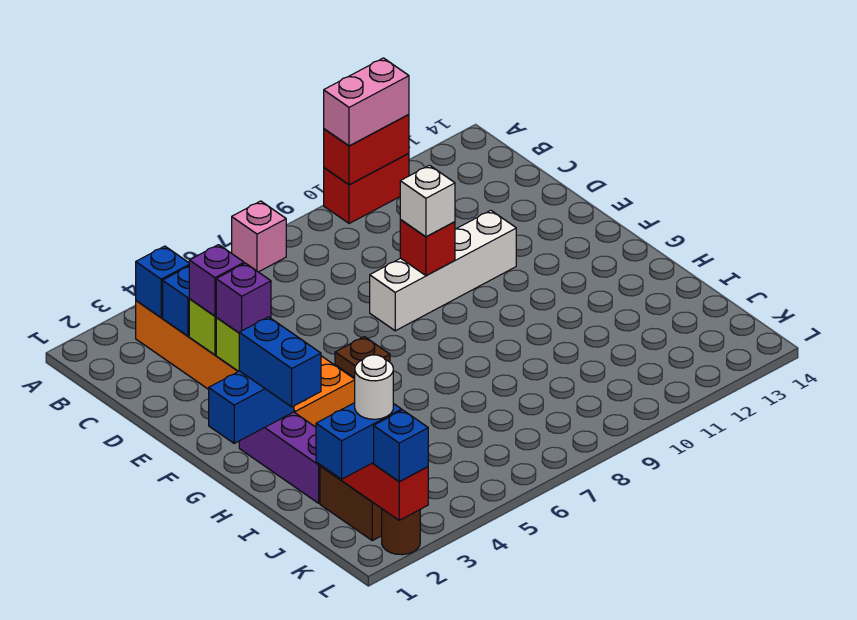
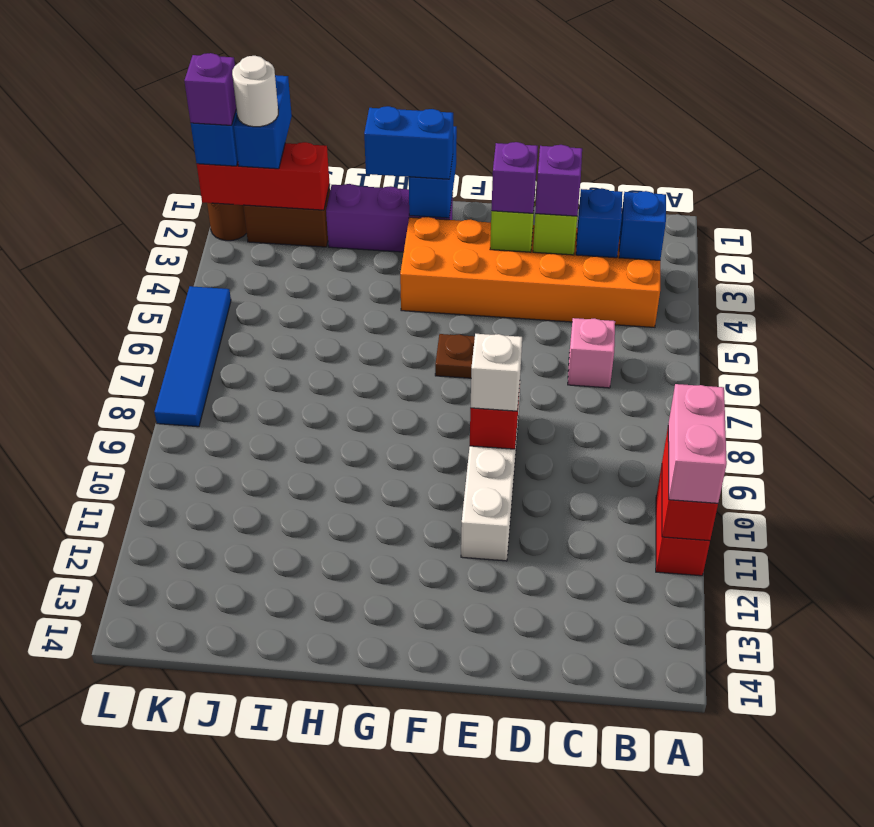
pink 1x1 brick [232,201,286,272] -> pink 1x1 brick moved to [568,318,615,388]
none -> purple 1x1 brick [184,53,236,125]
none -> blue 1x4 tile [154,286,231,427]

